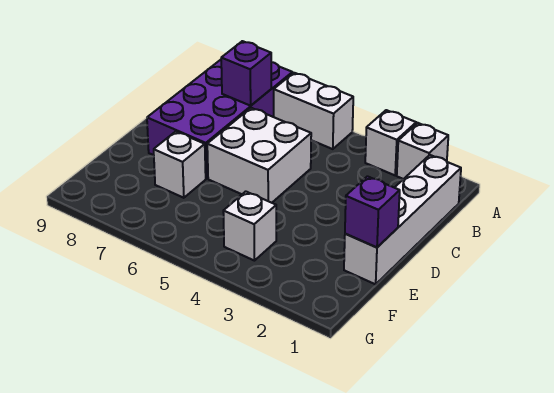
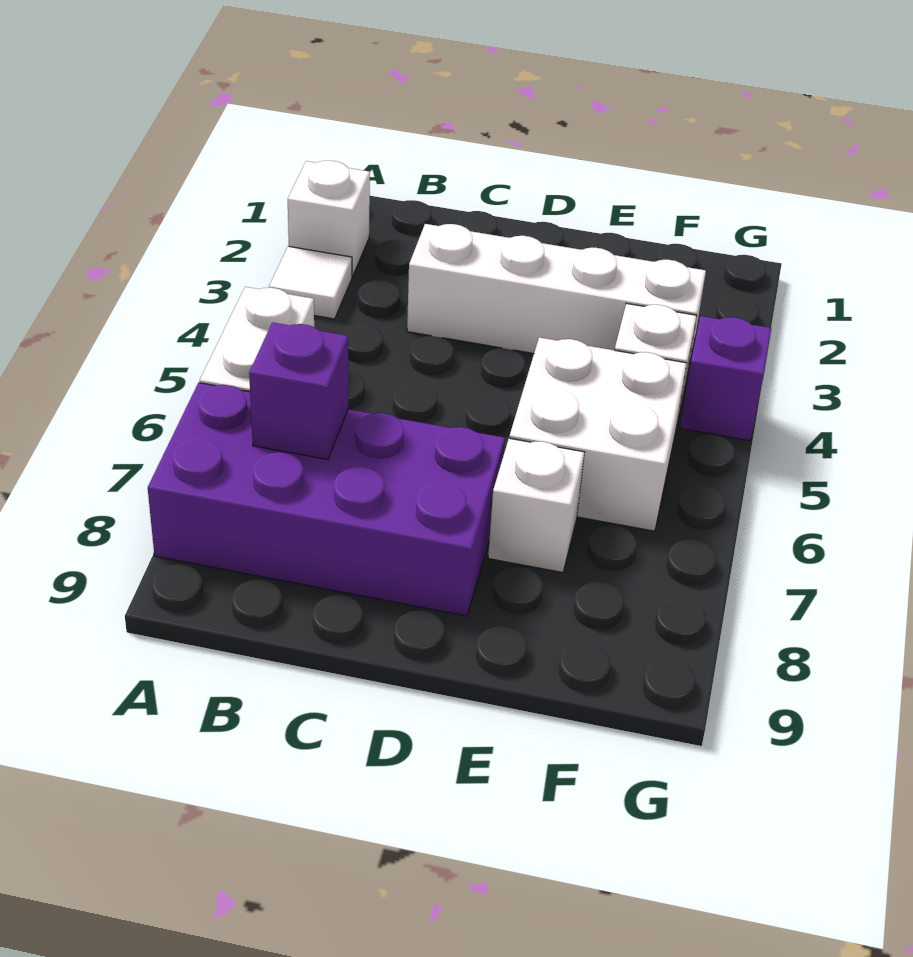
white 1x1 brick [365,110,416,175] -> white 1x1 tile [269,246,352,319]
white 1x4 brick [344,155,461,284] -> white 1x4 brick moved to [407,224,706,374]
white 2x2 brick [207,108,311,203] -> white 2x2 brick moved to [509,337,687,531]
purple 1x1 brick [345,176,400,247] -> purple 1x1 brick moved to [680,316,771,441]

